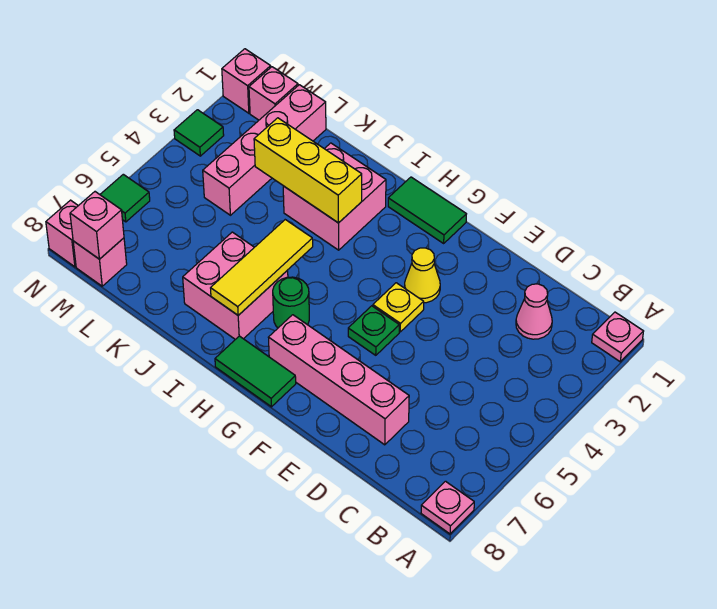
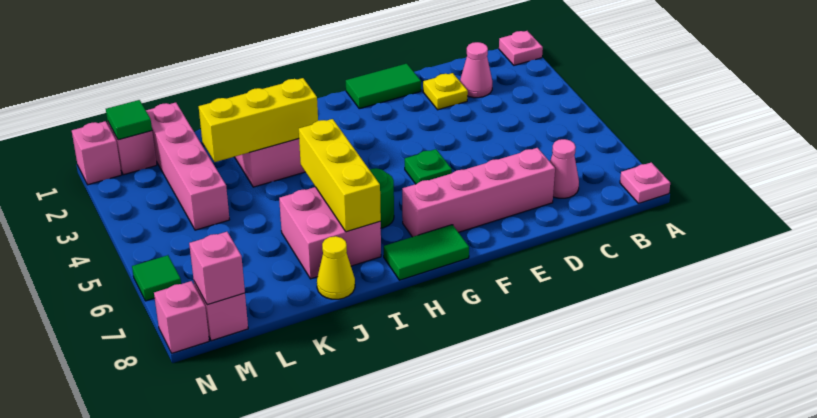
none -> pink 1x1 cone [550,139,579,198]
yellow 1x1 cone [405,248,440,303] -> yellow 1x1 cone moved to [317,236,355,299]
yellow 1x1 plate [373,283,424,332] -> yellow 1x1 plate moved to [423,73,468,110]
green 1x2 tile [388,177,466,243] -> green 1x2 tile moved to [346,64,421,109]
yellow 1x3 tile [211,220,313,315] -> yellow 1x3 brick [299,119,381,232]
green 1x1 tile [174,110,224,156] -> green 1x1 tile moved to [106,100,152,140]

